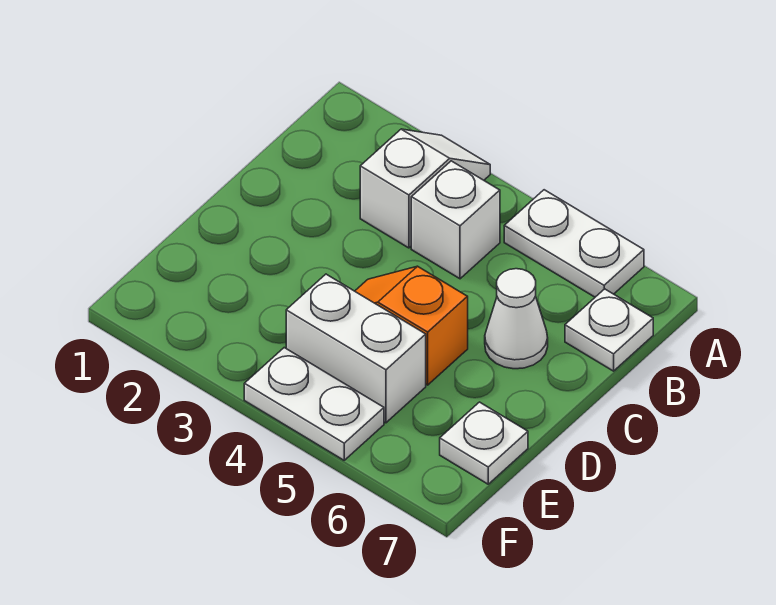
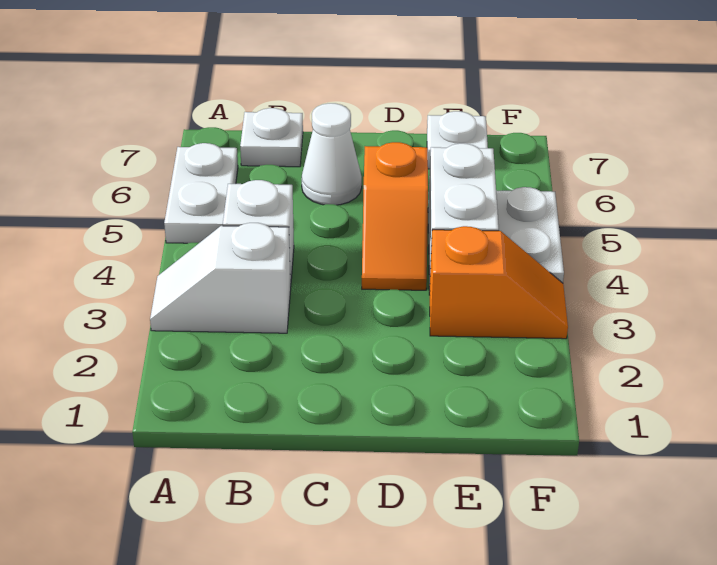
none -> orange 1x2 slope [429,226,568,339]

